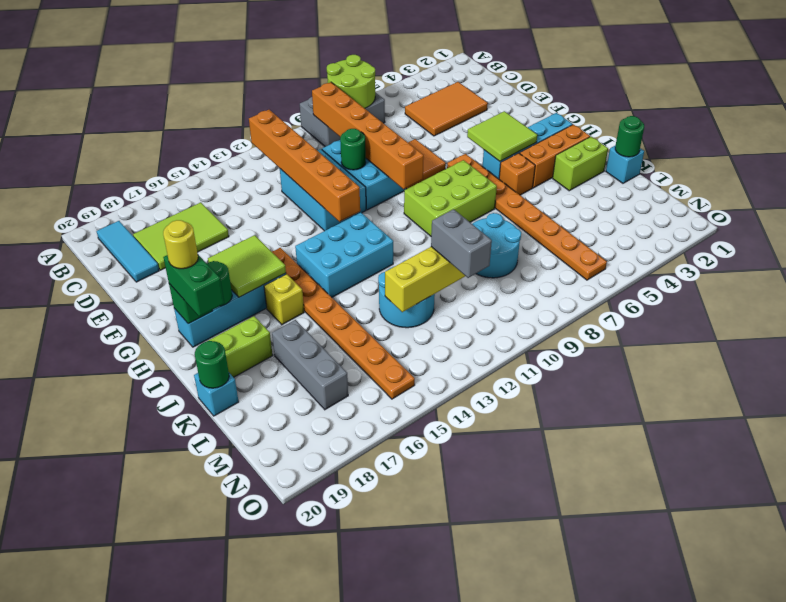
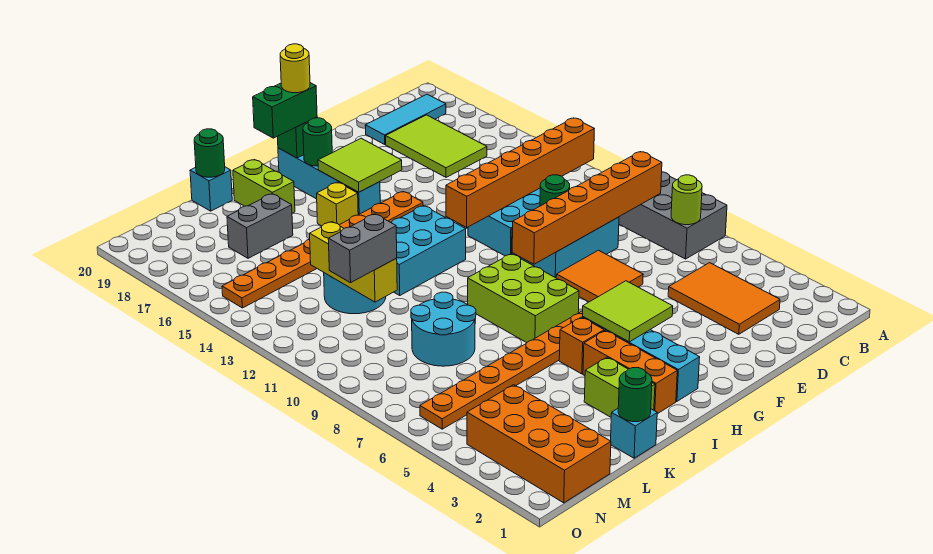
lime 2x2 round brick [327,55,375,108] -> lime 1x1 round brick [671,175,702,225]
cyan 2x3 brick [295,213,393,297] -> cyan 2x3 brick turned to [391,205,466,295]
grey 1x3 brick [272,320,348,410] -> grey 1x2 brick [227,194,293,258]
none -> orange 2x4 brick [467,385,611,503]

